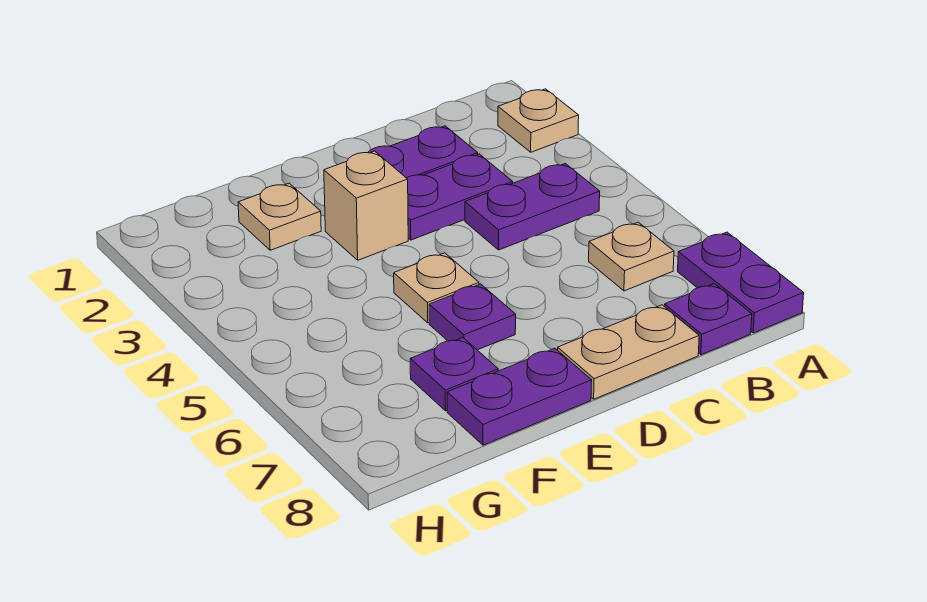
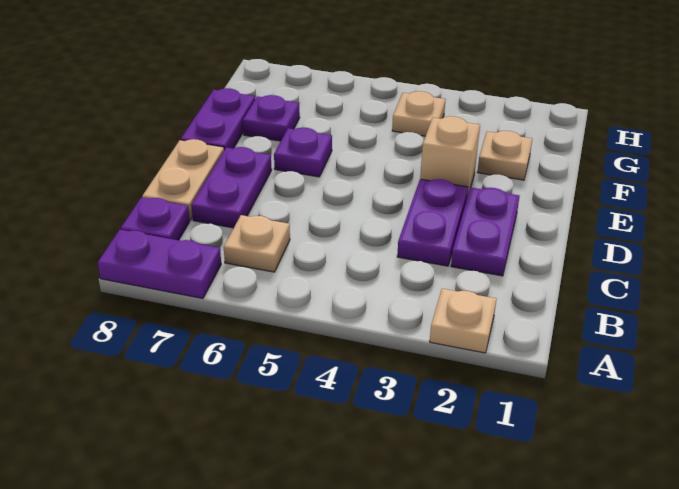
purple 1x2 plate [465,164,600,250] -> purple 1x2 plate moved to [191,147,272,228]
tan 1x1 plate [394,253,479,323] -> tan 1x1 plate moved to [392,91,445,136]

